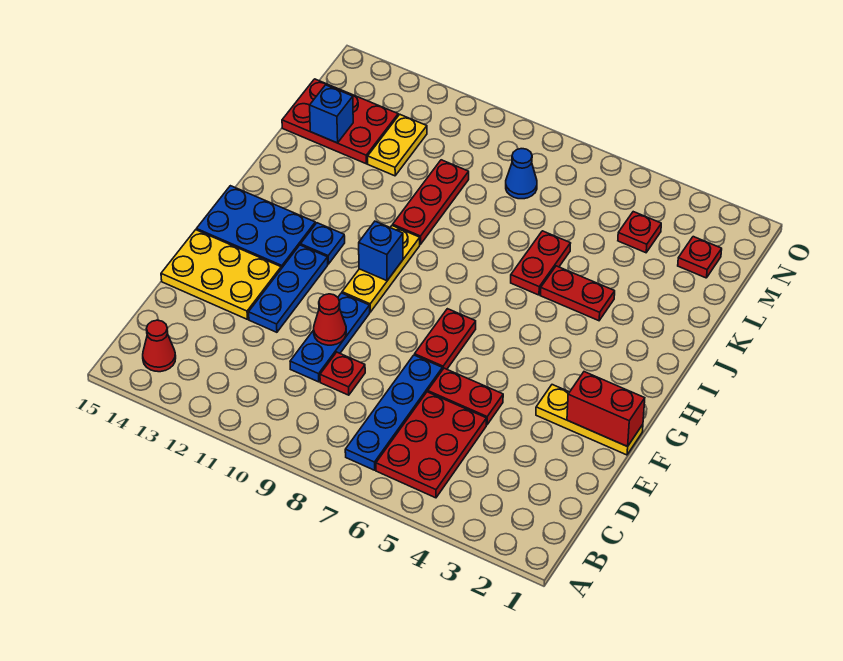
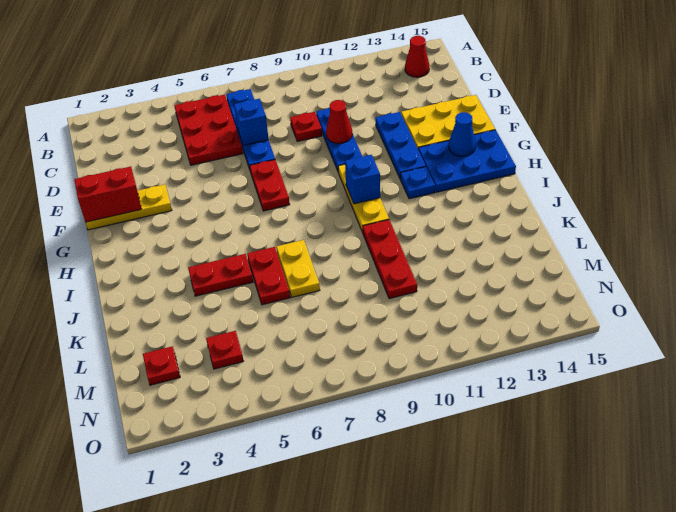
red 1x2 plate [428,368,503,425] -> none
yellow 1x2 plate [368,114,427,176] -> yellow 1x2 plate moved to [277,240,320,297]
red 2x3 plate [282,79,398,164] -> none
blue 1x1 brick [310,85,353,143] -> blue 1x1 brick moved to [234,99,269,145]
blue 1x1 cone [506,149,537,199] -> blue 1x1 cone moved to [449,112,476,156]

